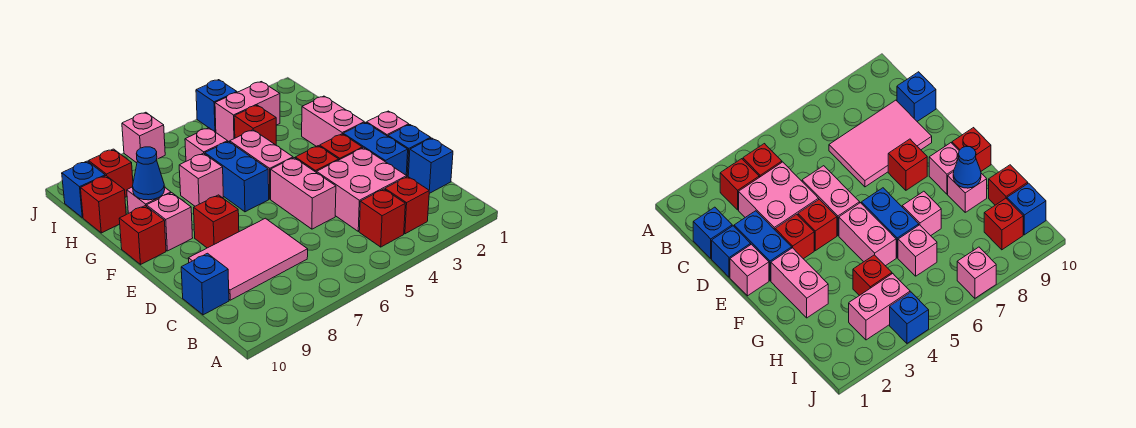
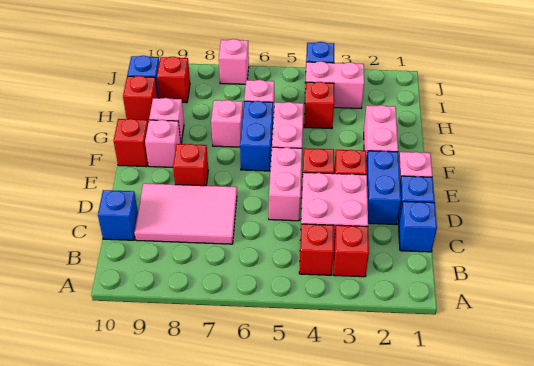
blue 1x1 cone [133,147,165,200] -> none

